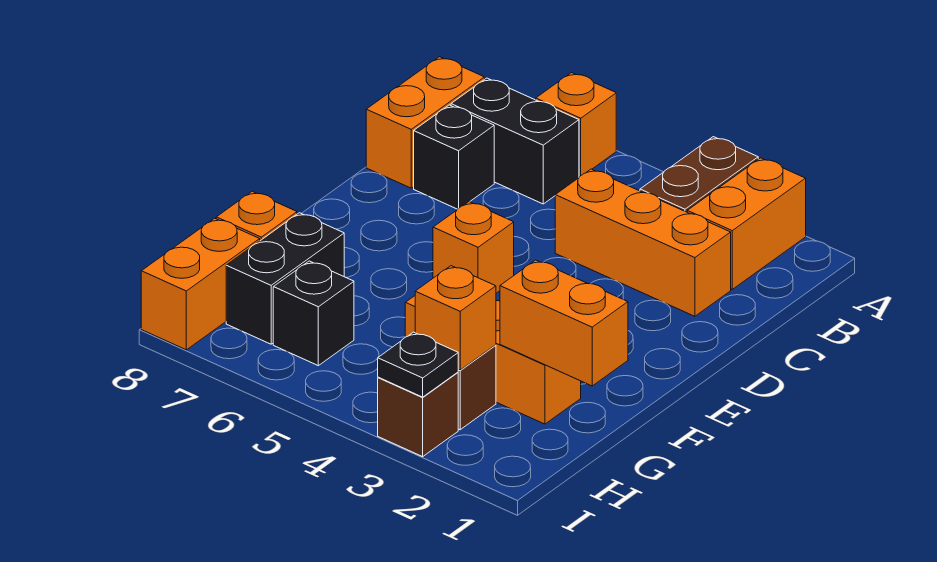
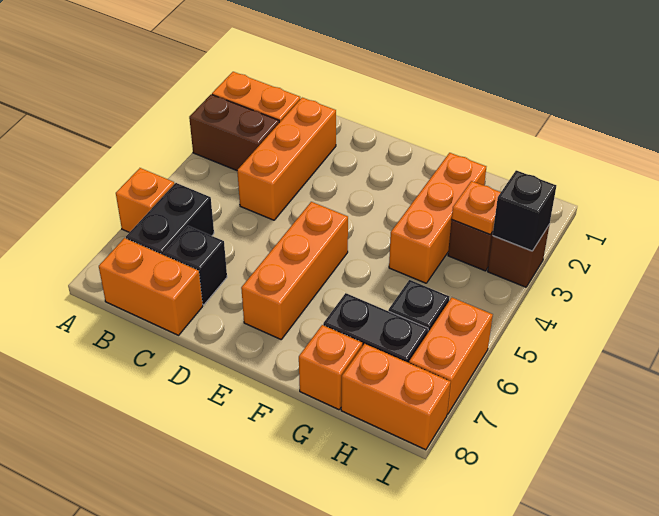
orange 1x1 brick [433,202,514,293] -> orange 1x3 brick [241,202,348,339]
orange 1x2 brick [500,260,628,386] -> orange 1x2 brick moved to [409,298,493,414]
orange 1x1 brick [415,266,496,370] -> orange 1x1 plate [452,181,501,235]
black 1x1 plate [378,332,458,397] -> black 1x1 brick [493,170,556,251]

